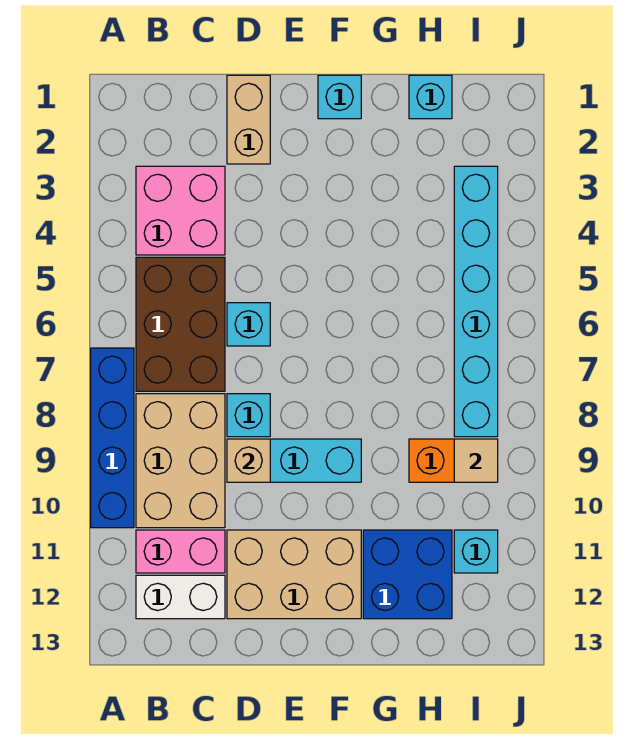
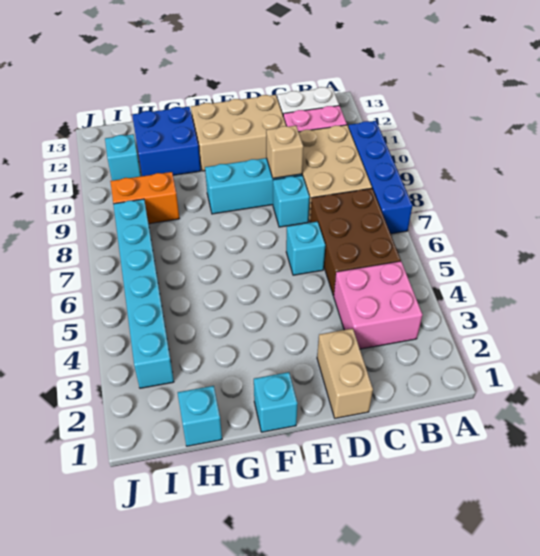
tan 1x1 tile [454,439,498,482] -> none

